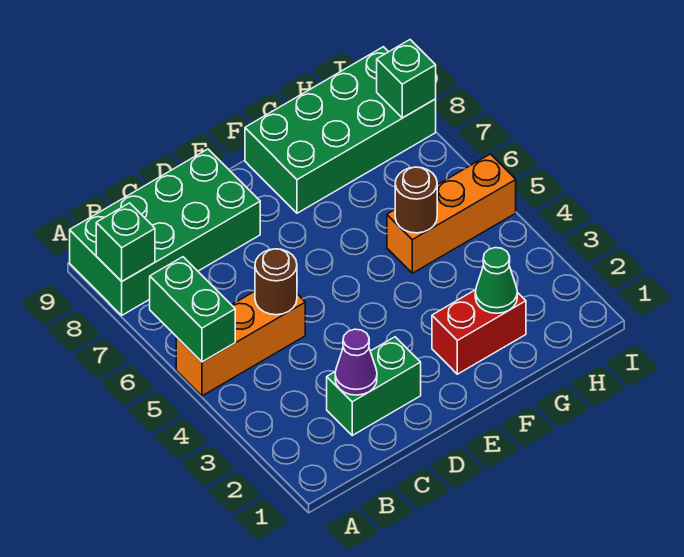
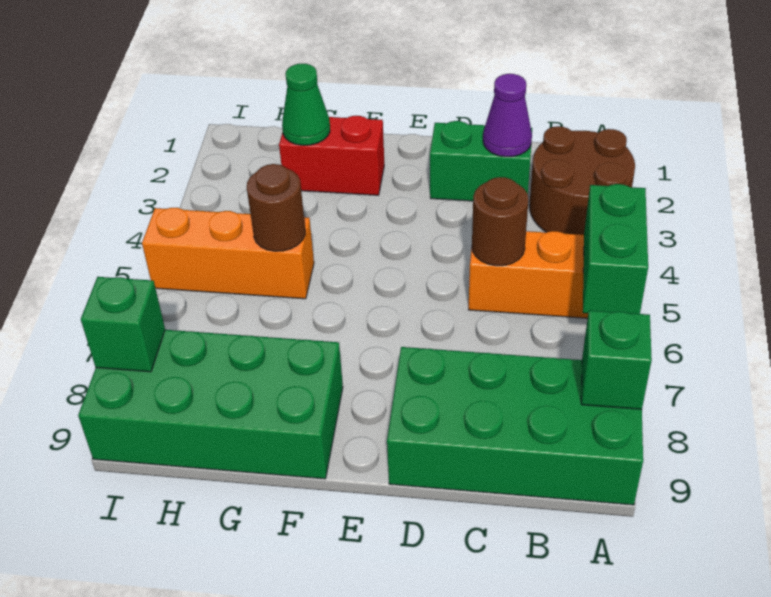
none -> brown 2x2 round brick [529,126,635,235]

